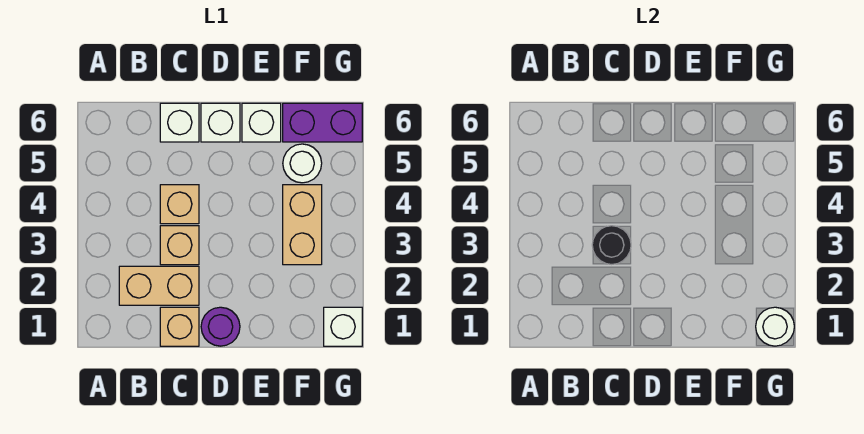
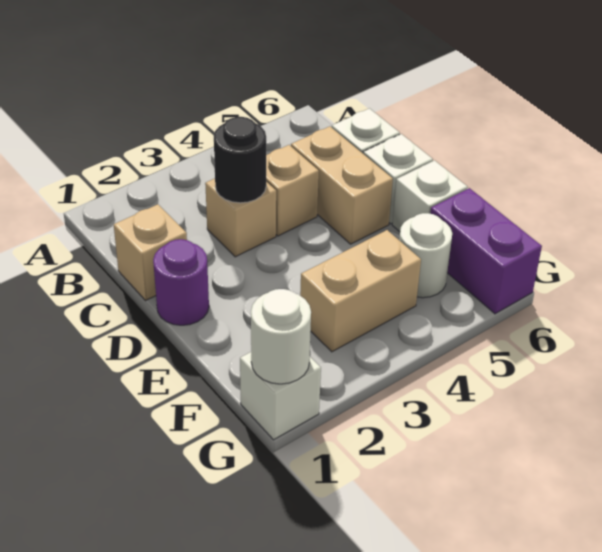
tan 1x2 brick [119,266,199,305] -> tan 1x2 brick moved to [291,126,393,244]

